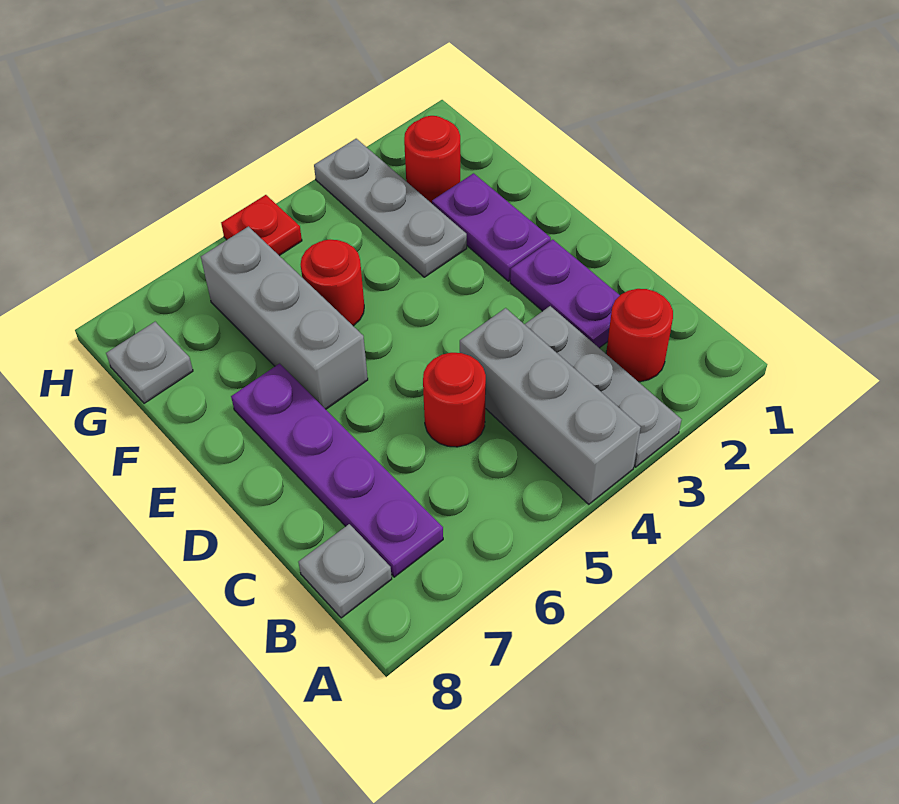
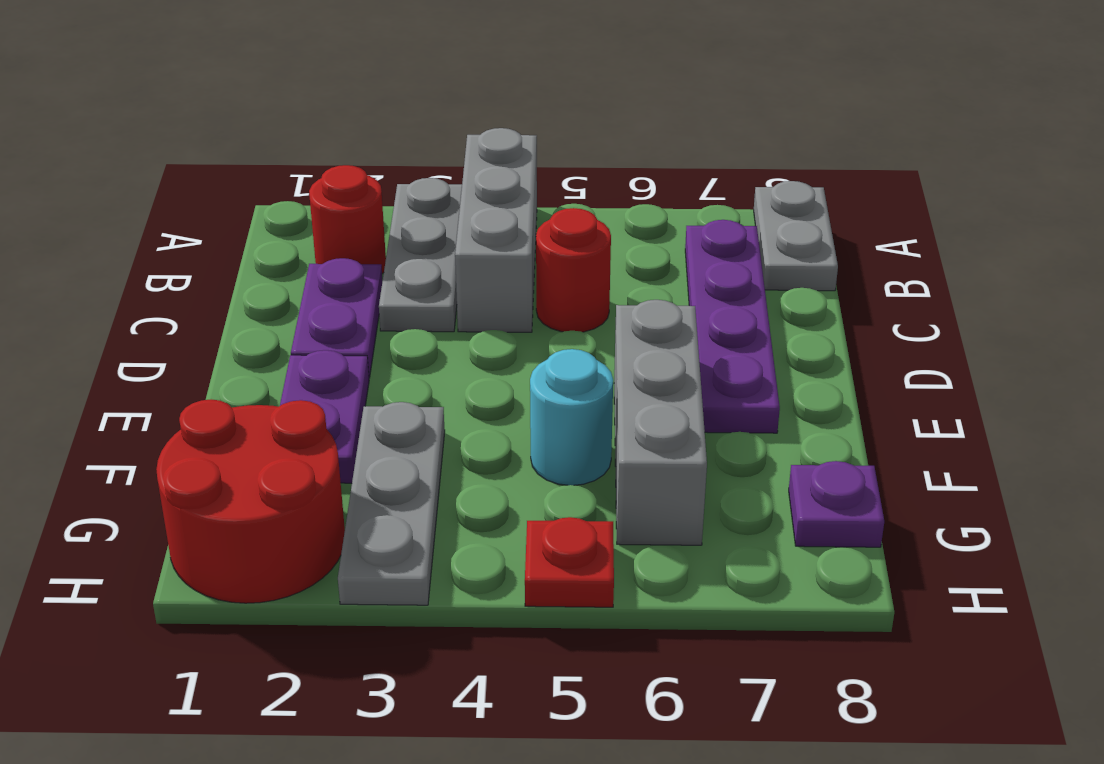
grey 1x1 plate [298,524,392,618] -> grey 1x2 plate [754,181,838,291]
red 1x1 round brick [301,240,364,326] -> cyan 1x1 round brick [530,349,613,485]
red 1x1 round brick [404,116,460,203] -> red 2x2 round brick [156,399,345,603]
grey 1x1 plate [106,322,193,403] -> purple 1x1 plate [789,461,884,547]

